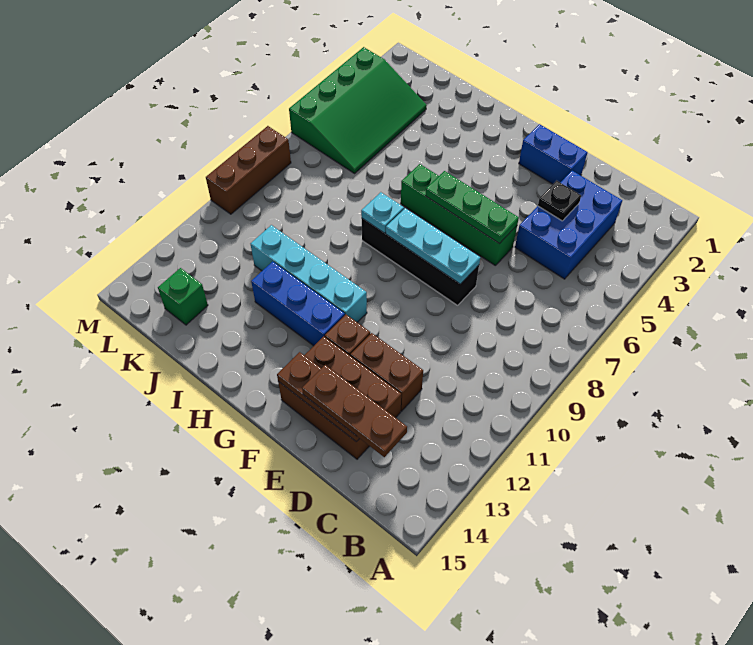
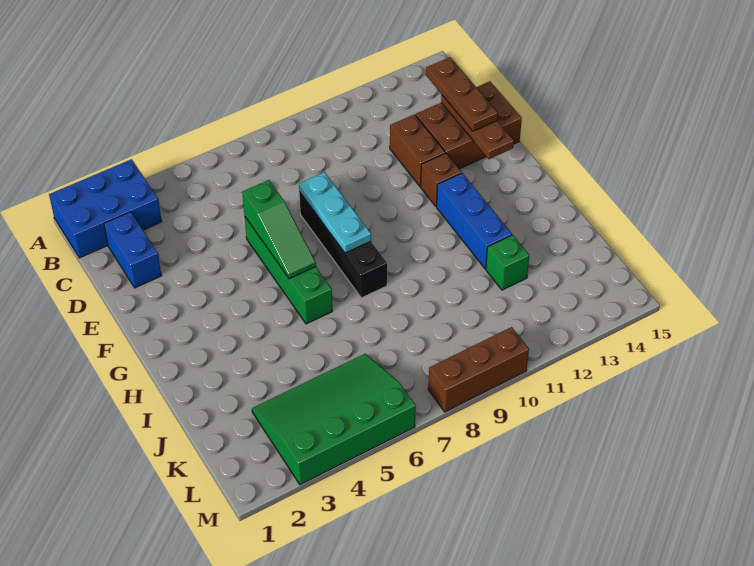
blue 2x3 brick [515,171,622,279] -> blue 2x3 brick moved to [49,159,162,258]
black 1x1 plate [538,181,581,221] -> none
brown 2x3 brick [278,336,401,459] -> brown 2x3 brick turned to [416,81,522,169]
blue 1x2 brick [519,124,587,184] -> blue 1x2 brick moved to [104,212,161,288]
green 1x3 plate [426,171,519,243] -> green 1x3 slope [242,180,316,279]
cyan 1x4 brick [250,225,367,322] -> none
cyan 1x1 plate [361,192,404,233] -> none
green 1x1 brick [158,268,208,325] -> green 1x1 brick moved to [486,235,529,290]

